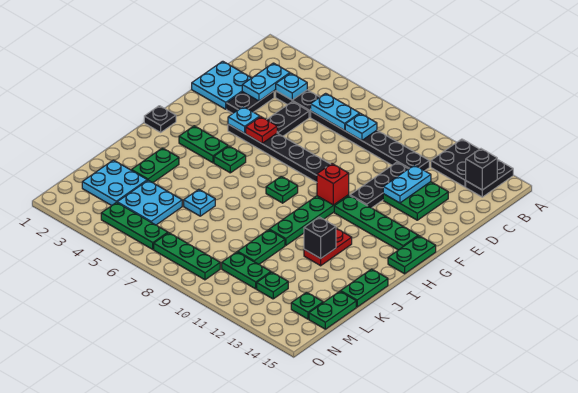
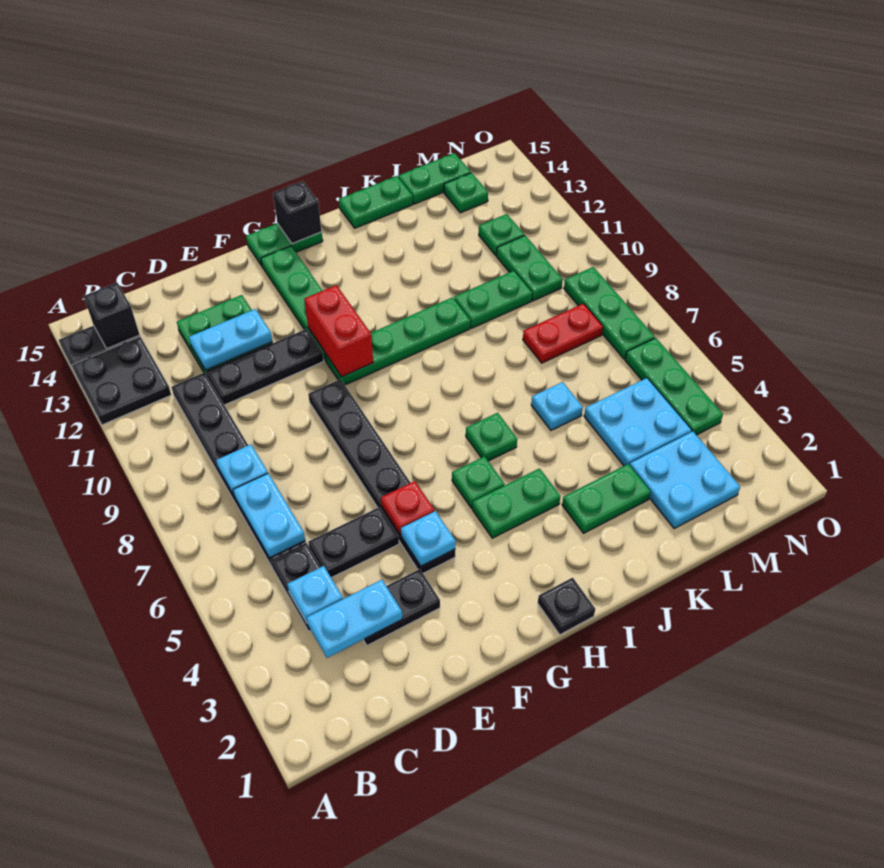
cyan 2x2 plate [192,61,251,109] -> none
red 1x1 brick [317,164,349,205] -> red 1x2 brick [304,285,373,377]
green 1x2 plate [179,126,228,163] -> green 1x2 plate turned to [472,469,561,538]
green 1x1 plate [266,176,298,203] -> green 1x1 plate moved to [466,413,517,461]
red 1x2 plate [304,228,352,266] -> red 1x2 plate moved to [523,304,603,363]
black 1x1 brick [304,217,336,258] -> black 1x1 brick moved to [273,181,322,244]

